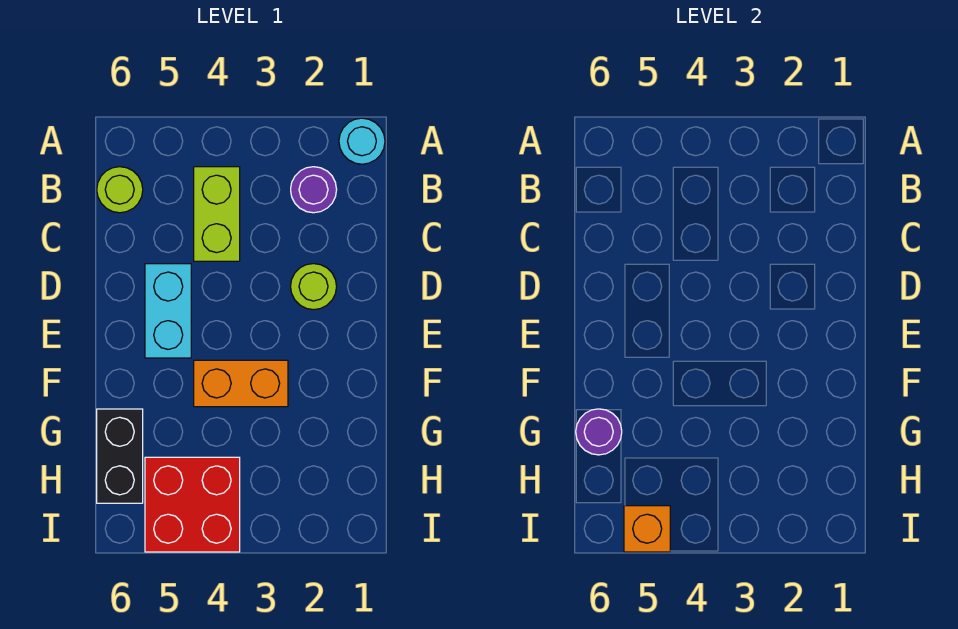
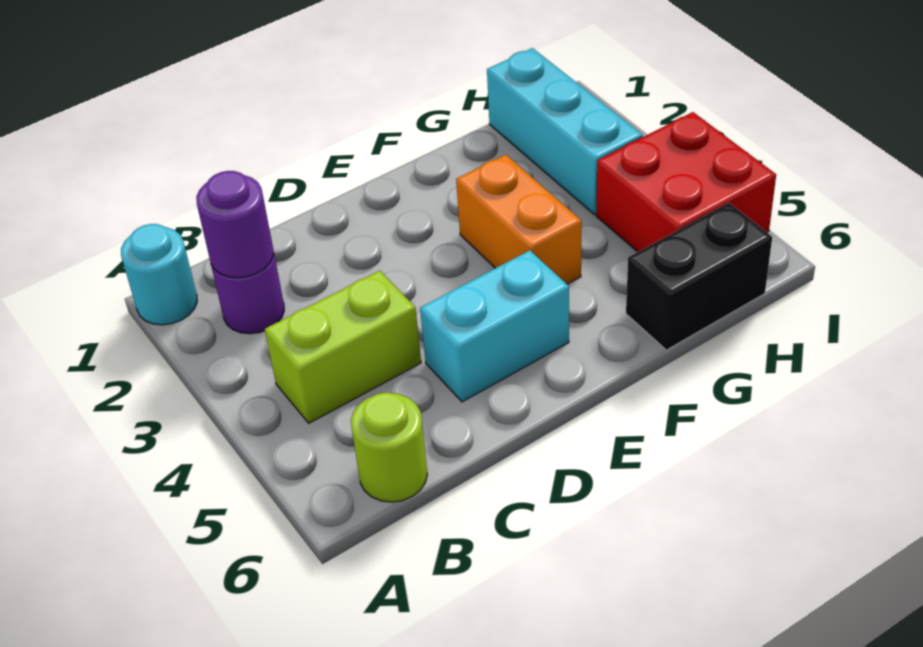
lime 1x1 round brick [291,264,337,310] -> none
purple 1x1 round brick [576,409,622,455] -> purple 1x1 round brick moved to [196,171,274,278]
none -> cyan 1x3 brick [487,48,643,215]
orange 1x1 brick [624,506,670,552] -> none

